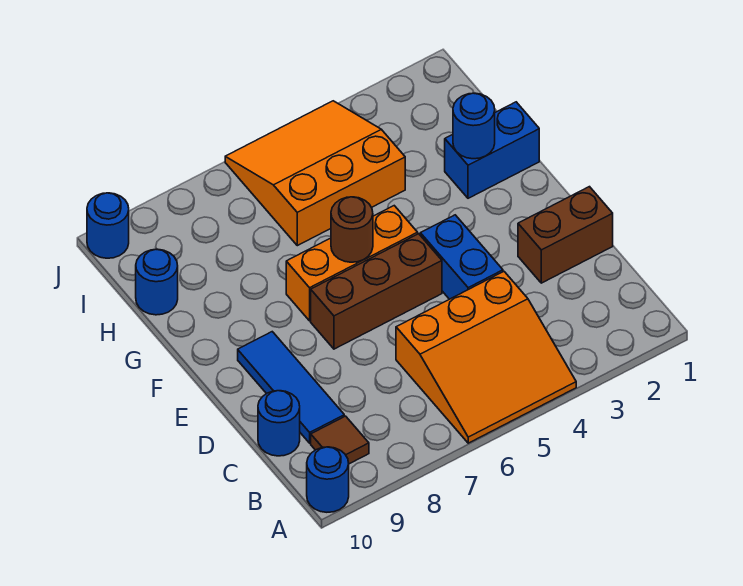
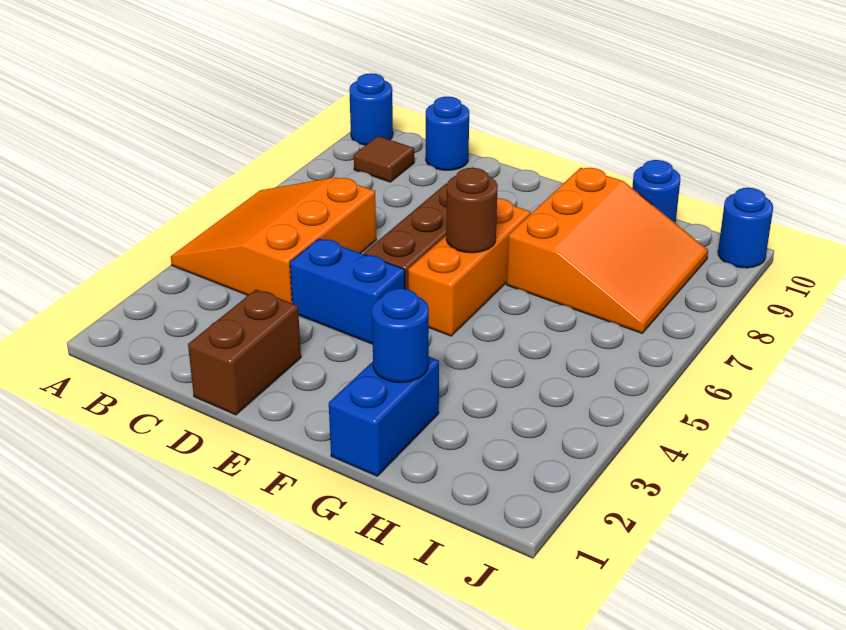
blue 1x3 tile [238,332,344,443] -> none
orange 3x3 slope [225,101,405,246] -> orange 3x3 slope moved to [507,168,708,333]

